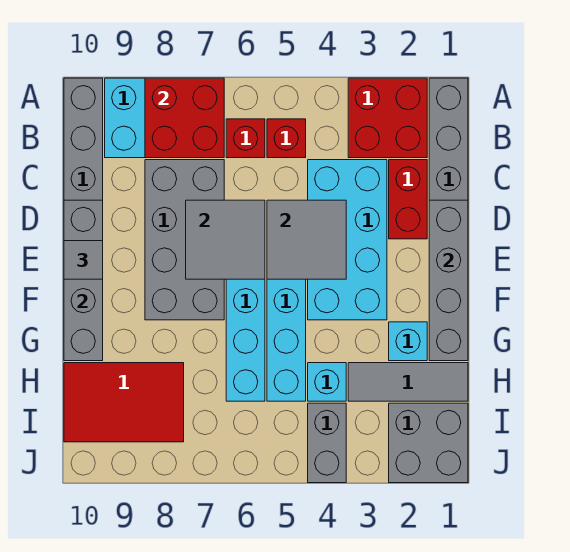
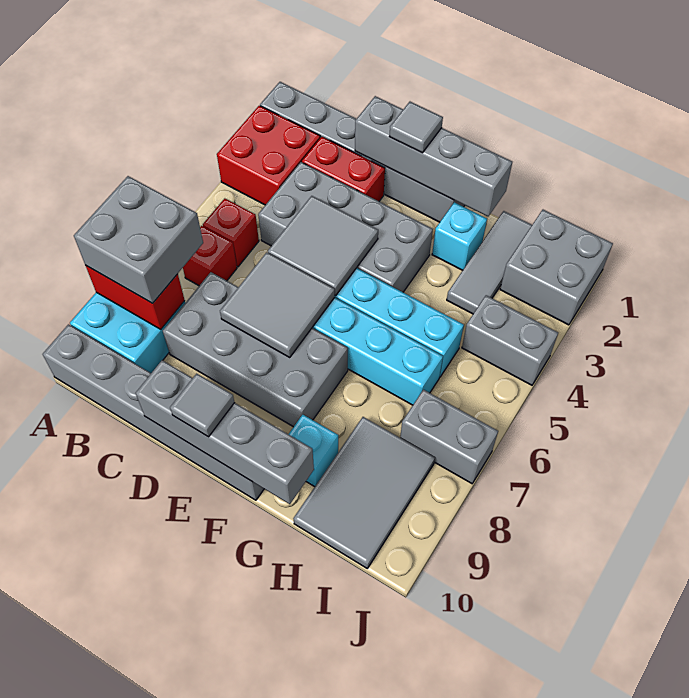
red 2x2 brick [145,78,224,158] -> red 1x2 brick [86,266,185,329]
none -> grey 2x2 brick [74,176,203,303]
cyan 2x4 brick [308,160,387,320] -> grey 2x4 brick [258,162,433,292]
none -> grey 1x1 tile [389,102,443,153]
cyan 1x1 brick [308,363,346,401] -> cyan 1x1 brick moved to [289,415,338,487]
red 2x3 tile [64,363,184,442] -> grey 2x3 tile [293,417,435,568]
none -> grey 1x2 brick [400,390,498,483]

